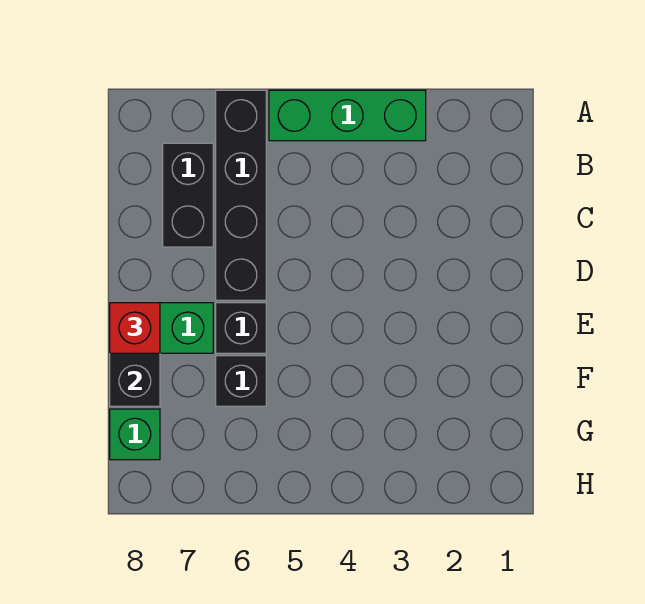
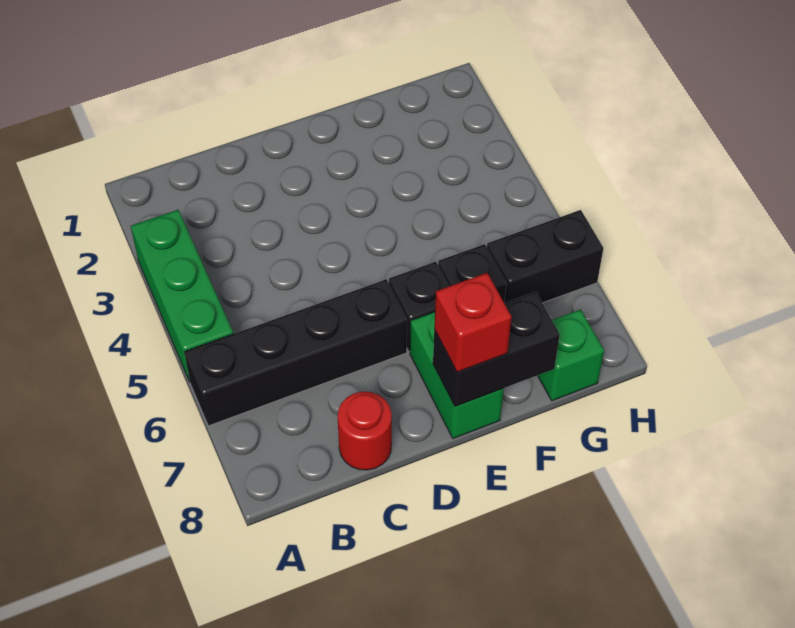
black 1x2 brick [163,143,213,247] -> black 1x2 brick moved to [487,210,604,303]
none -> red 1x1 round brick [338,392,392,470]

